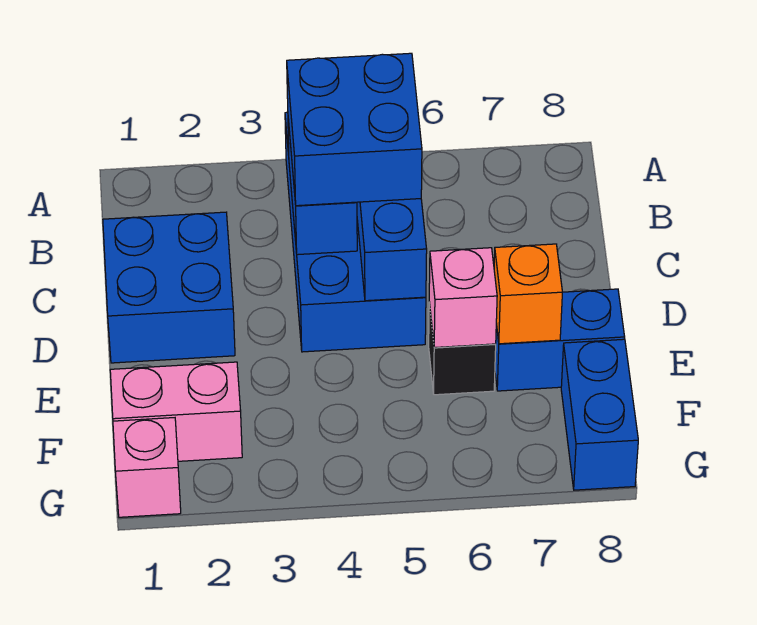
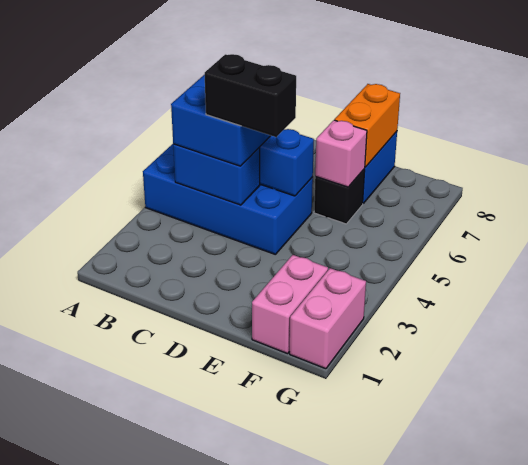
blue 2x2 brick [103,212,235,363] -> none
none -> black 1x2 brick [205,54,296,137]
orange 1x1 brick [494,244,562,344] -> orange 1x2 brick [335,84,400,167]
blue 1x2 brick [561,339,638,490] -> none
pink 1x1 brick [113,418,181,517] -> pink 1x2 brick [290,268,366,369]

